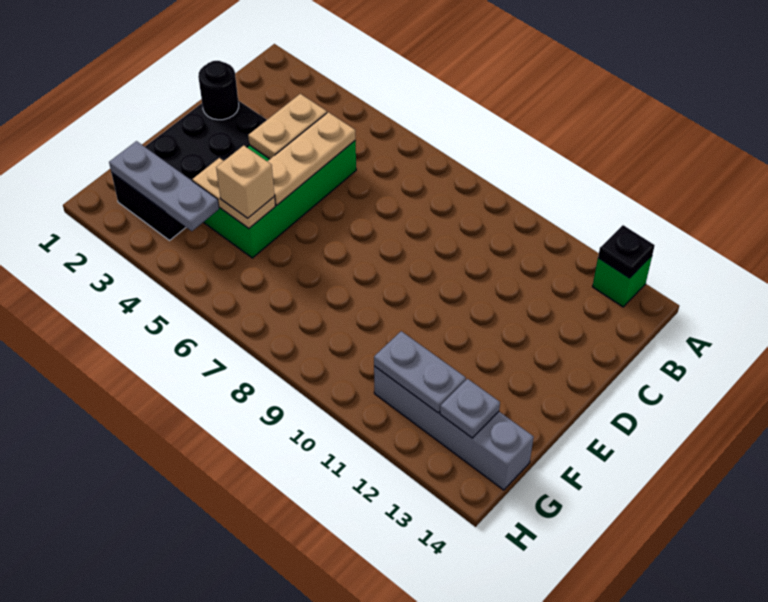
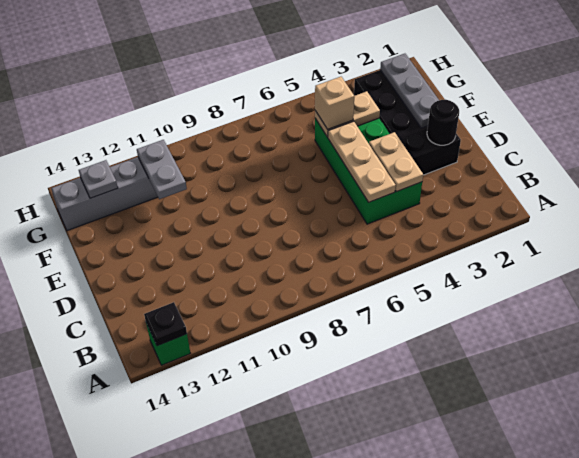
grey 1x3 plate [109,141,219,231] -> grey 1x3 plate turned to [380,54,439,128]
grey 1x2 plate [374,331,466,413] -> grey 1x2 plate turned to [137,140,187,199]

